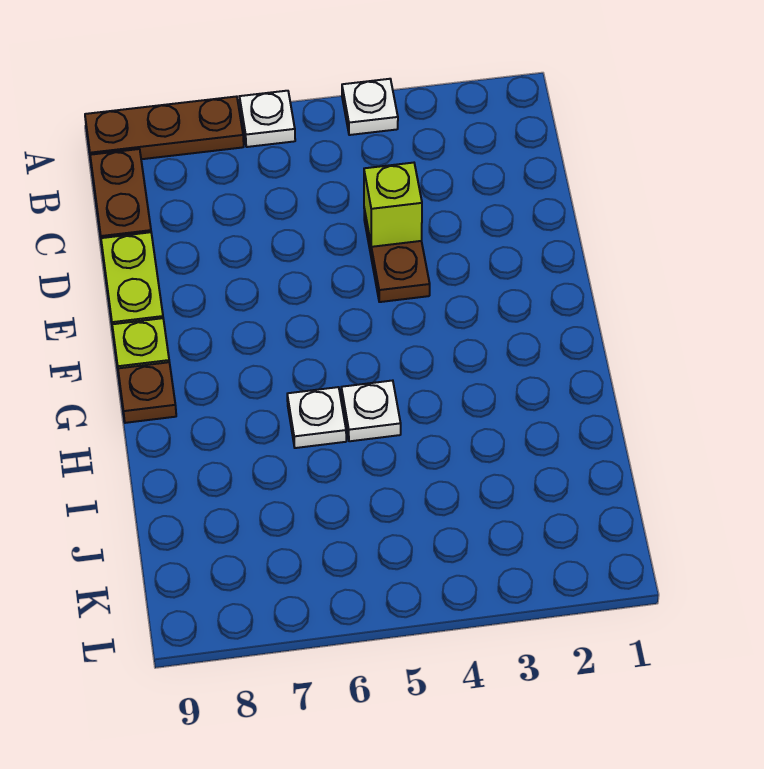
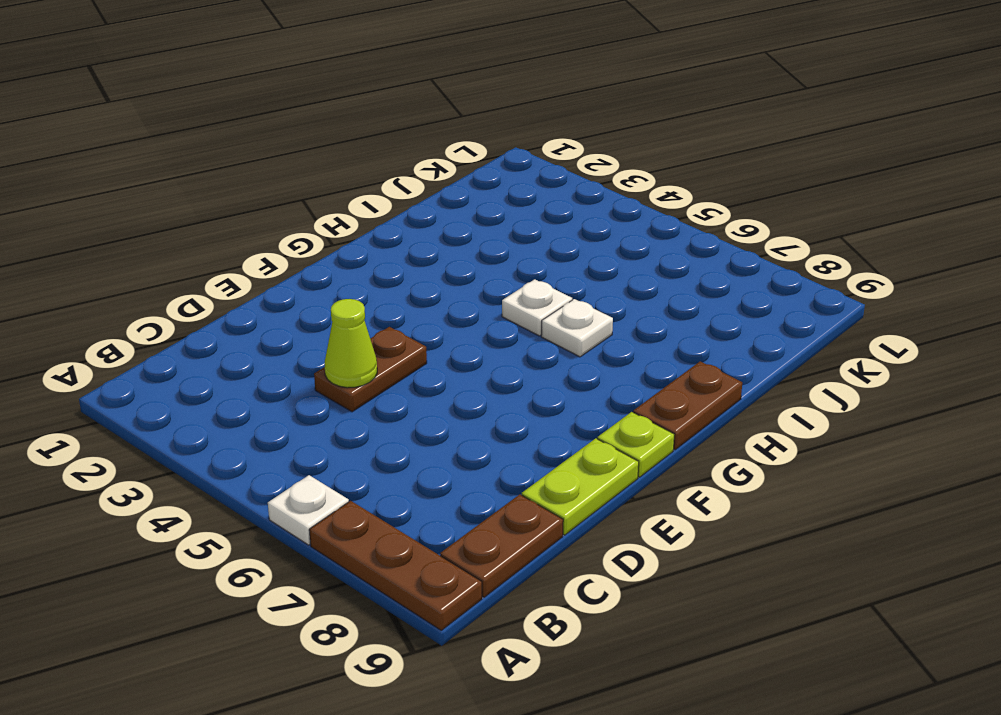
white 1x1 plate [342,79,398,135] -> none
lime 1x1 brick [364,163,422,247] -> lime 1x1 cone [325,299,377,388]
brown 1x1 plate [118,362,176,423] -> brown 1x2 plate [633,361,742,450]

